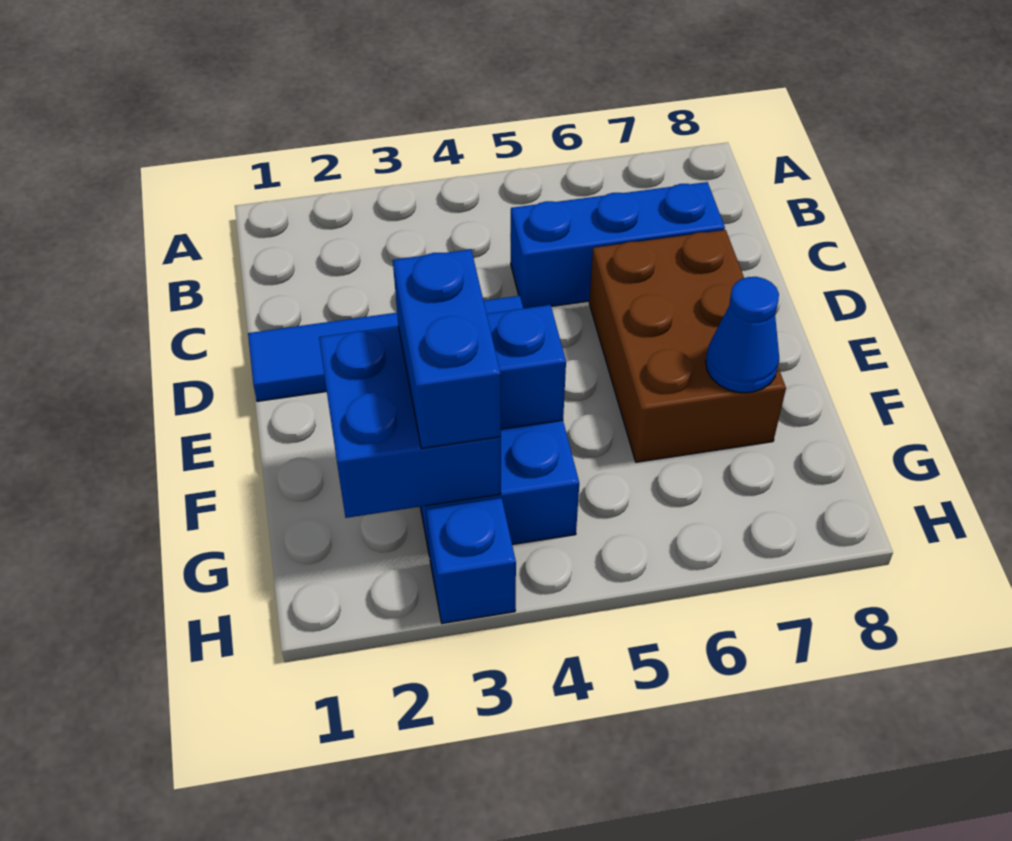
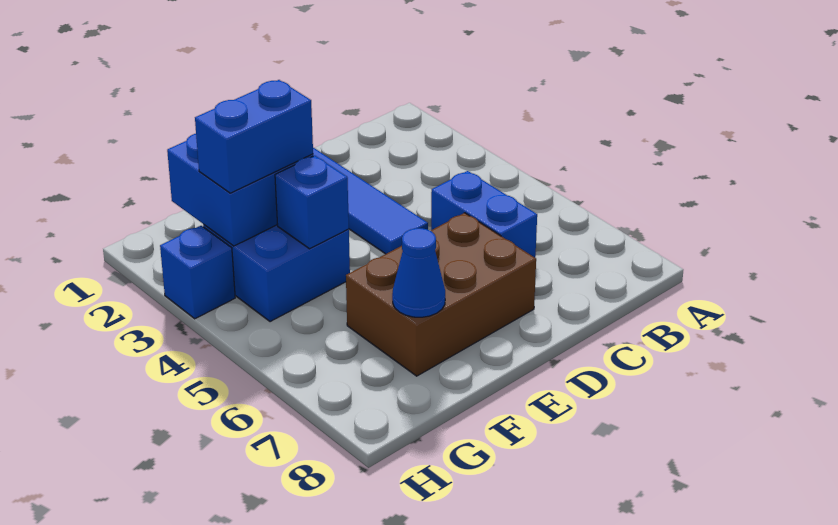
blue 1x3 brick [511,182,725,309] -> blue 1x2 brick [431,171,537,257]

